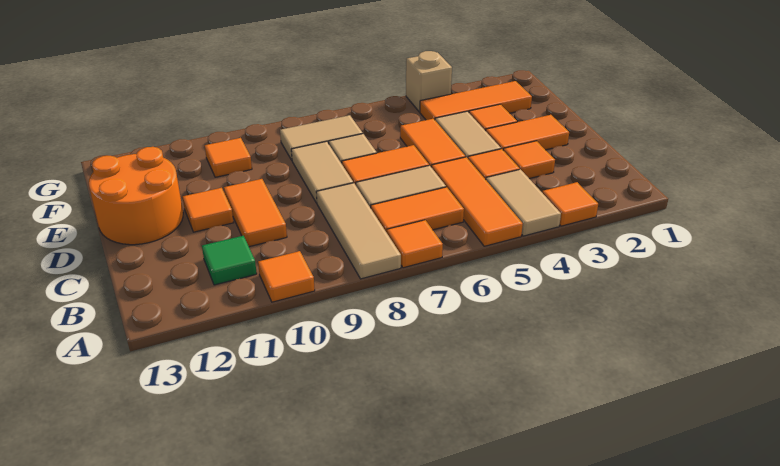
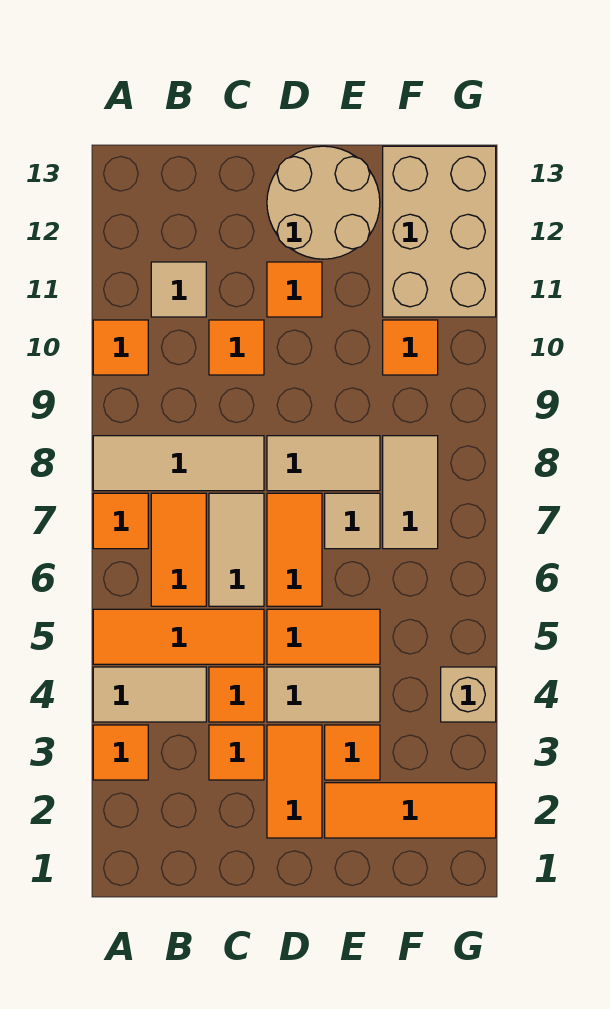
green 1x1 tile [202,236,257,285] -> tan 1x1 tile [151,262,206,317]
orange 1x2 tile [224,179,287,247] -> orange 1x1 tile [209,320,264,375]
orange 2x2 round brick [89,147,183,245] -> tan 2x2 round brick [267,146,380,259]
orange 1x3 tile [420,81,532,120] -> orange 1x3 tile turned to [325,783,496,838]
none -> tan 2x3 brick [383,146,496,317]

